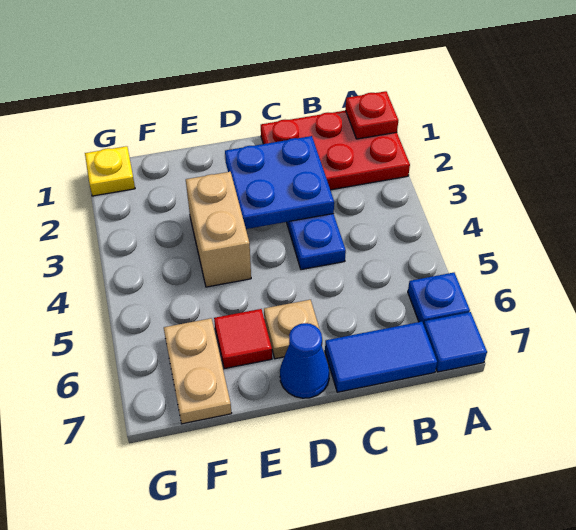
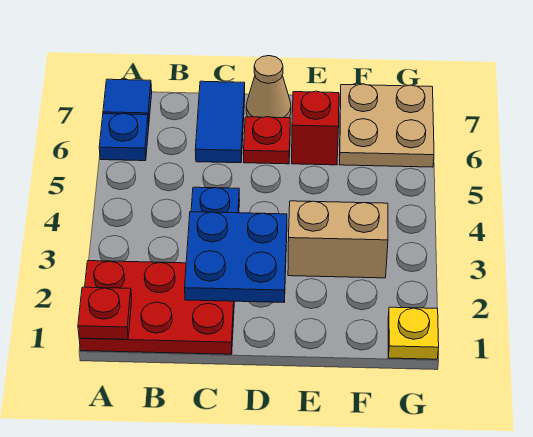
blue 1x2 tile [325,322,437,392] -> blue 1x2 tile turned to [195,81,245,163]
tan 1x1 plate [264,300,320,359] -> red 1x1 plate [244,117,290,164]
blue 1x1 cone [280,323,330,398] -> tan 1x1 cone [246,56,291,118]
tan 1x2 brick [186,172,251,287] -> tan 1x2 brick turned to [288,201,388,278]
red 1x1 tile [214,309,272,369] -> red 1x1 brick [292,91,339,165]
tan 1x2 plate [164,318,232,424] -> tan 2x2 plate [339,84,434,167]

